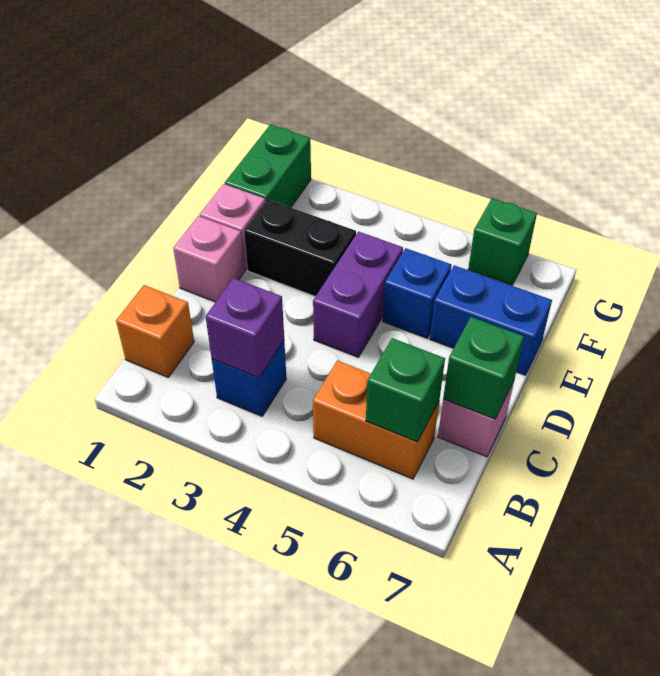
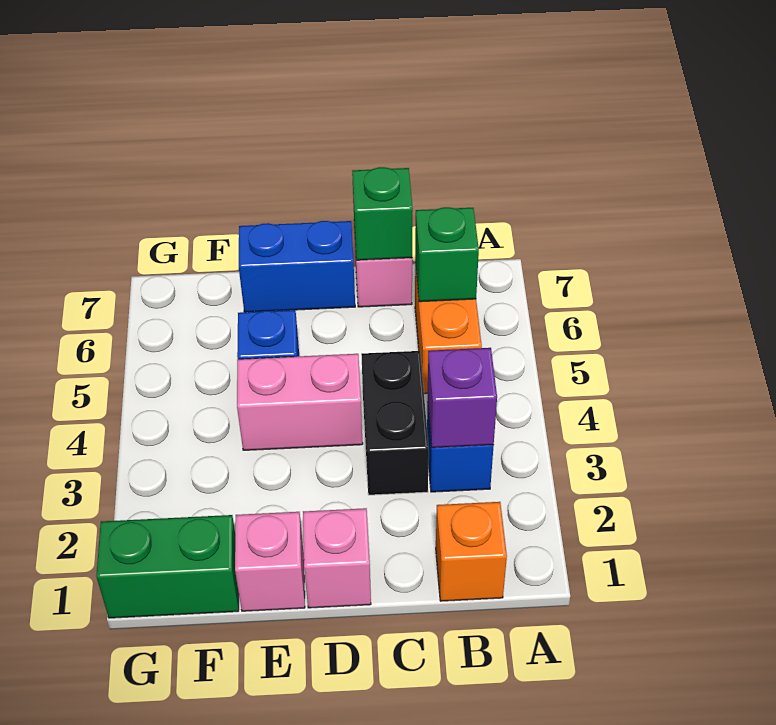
purple 1x2 brick [313,232,403,357] -> pink 1x2 brick [237,354,363,450]
black 1x2 brick [244,199,356,297] -> black 1x2 brick moved to [361,351,429,495]
blue 1x2 brick [430,265,552,375] -> blue 1x2 brick turned to [239,221,355,312]
green 1x1 brick [468,198,537,285] -> none

